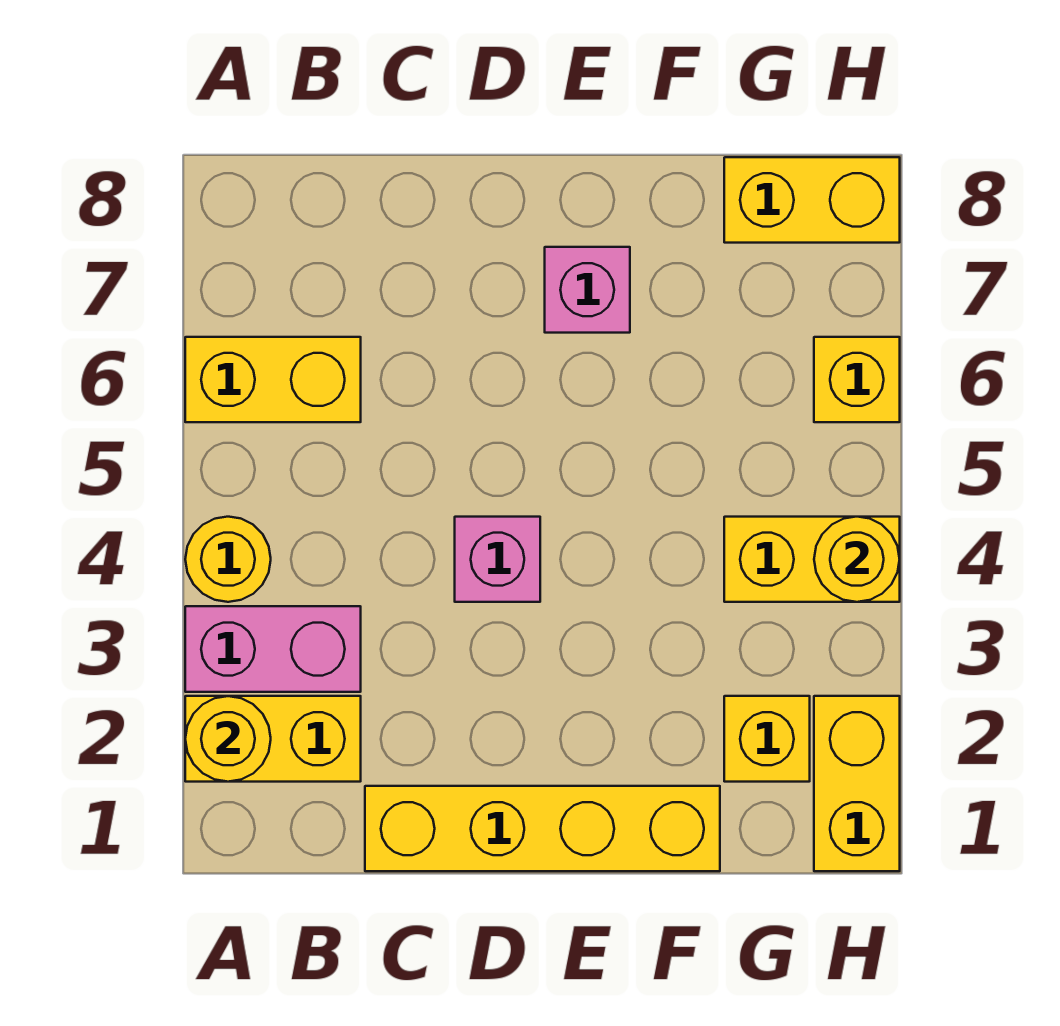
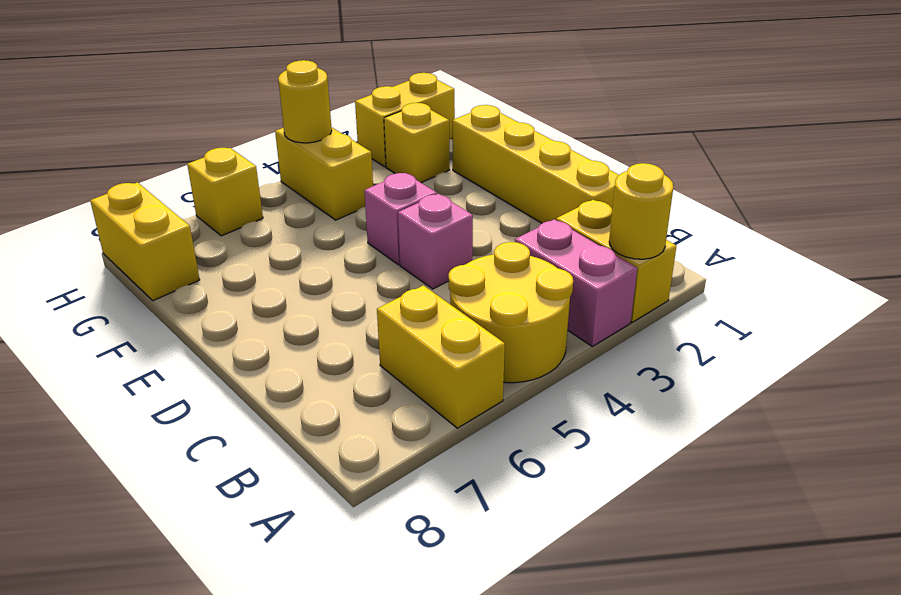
yellow 1x1 round brick [185,517,271,602] -> yellow 2x2 round brick [449,242,573,383]
pink 1x1 brick [545,247,630,333] -> pink 1x1 brick moved to [364,173,437,265]

